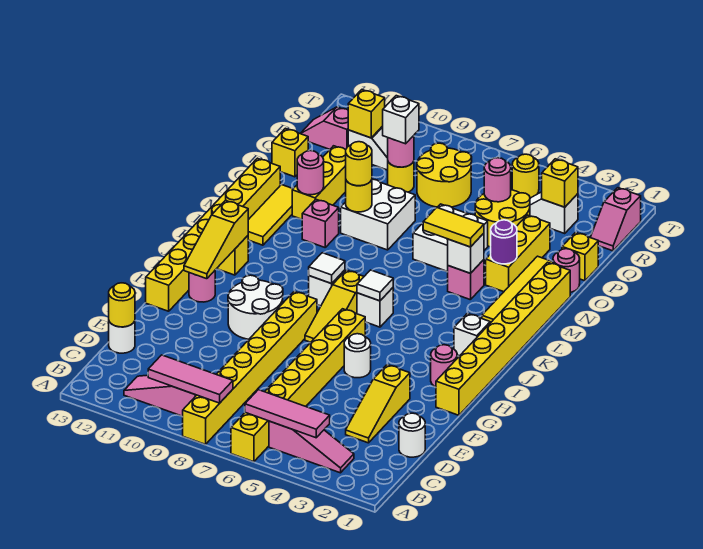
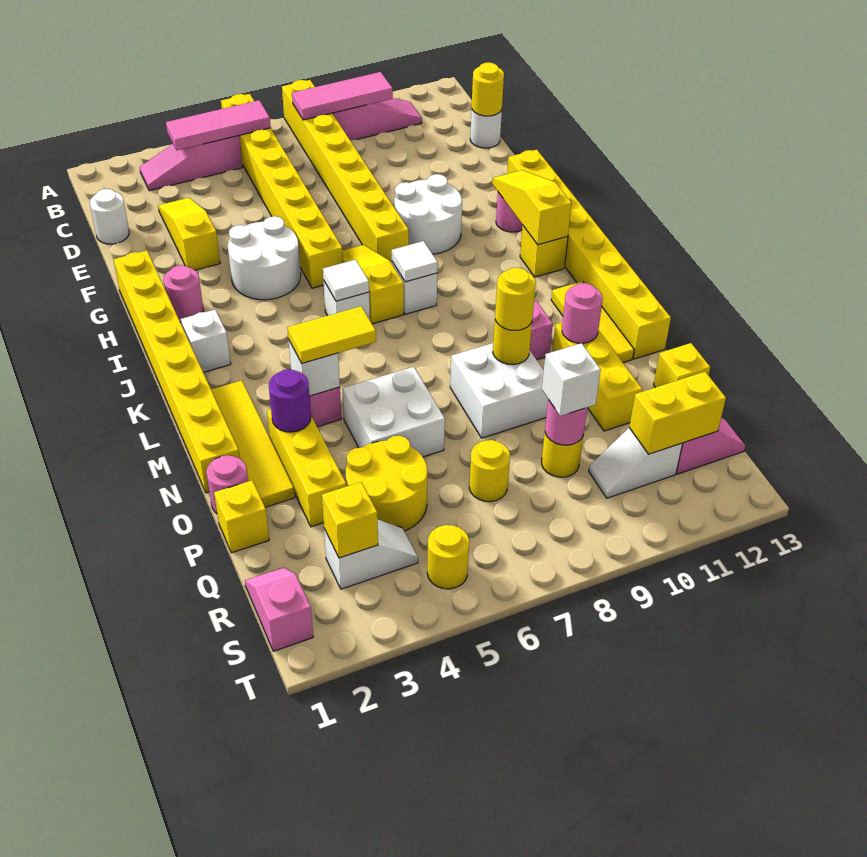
white 1x1 round brick [344,334,371,378] -> white 2x2 round brick [228,216,301,300]
pink 1x1 round brick [484,158,511,202] -> none
yellow 2x2 round brick [417,143,472,207] -> yellow 1x1 round brick [469,440,510,502]
yellow 1x1 brick [348,90,385,138] -> yellow 1x2 brick [629,372,726,454]

